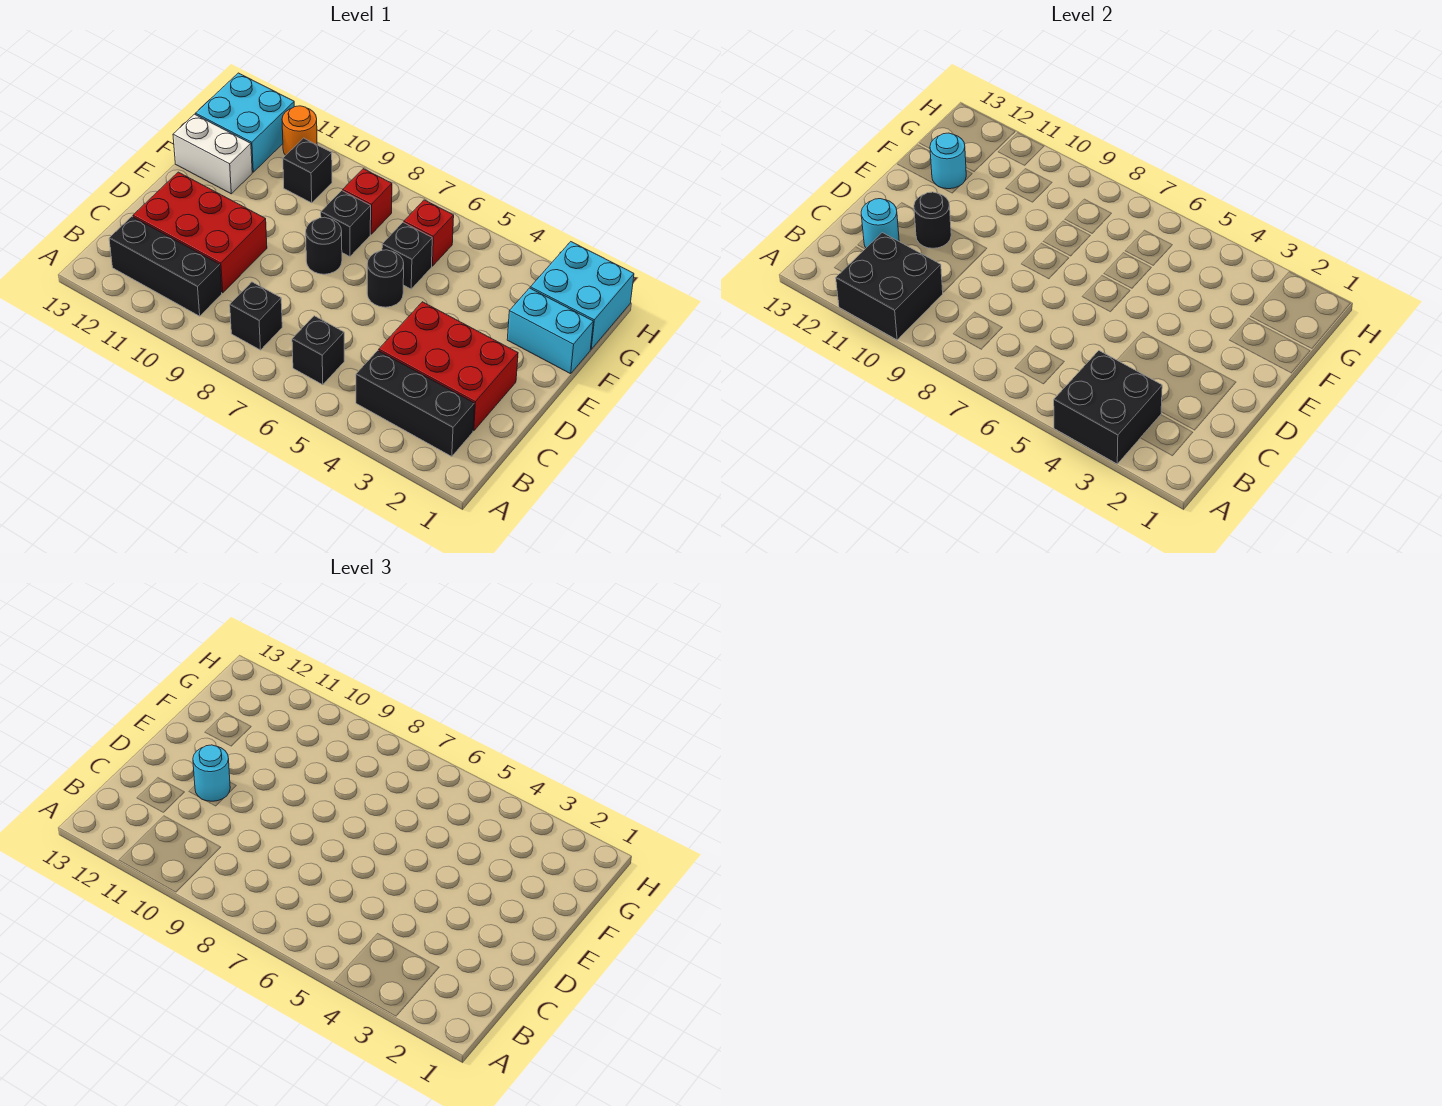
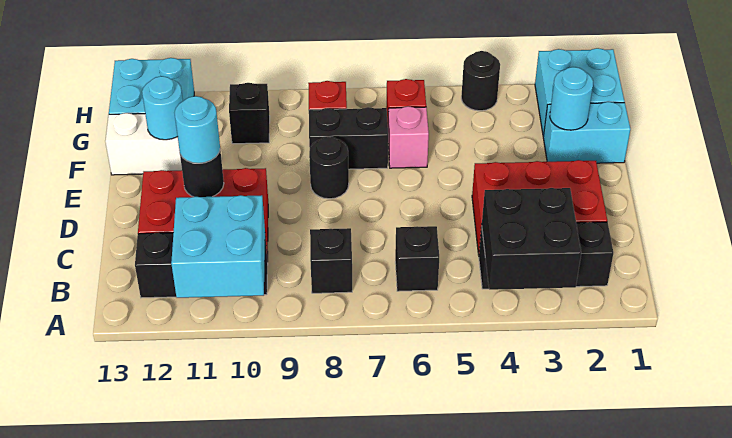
black 2x2 brick [836,233,943,340] -> cyan 2x2 brick [171,195,265,298]
cyan 1x1 round brick [861,199,899,248] -> cyan 1x1 round brick moved to [550,67,593,130]
black 1x1 round brick [367,250,404,307] -> black 1x1 round brick moved to [461,51,500,111]
black 1x1 brick [382,222,432,289] -> pink 1x1 brick [388,106,429,168]
black 1x1 brick [321,191,371,257] -> black 1x2 brick [309,107,388,169]
orange 1x1 round brick [282,106,317,155] -> none

